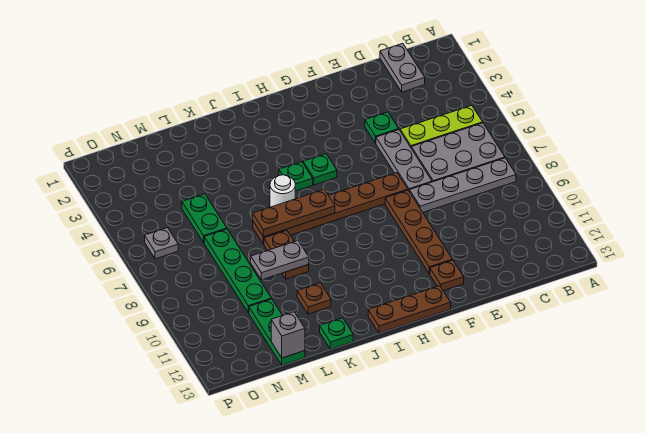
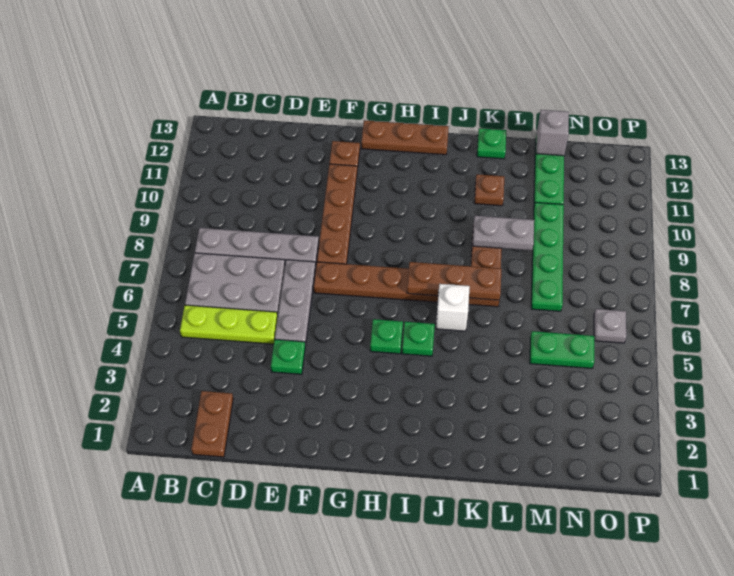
grey 1x2 plate [380,43,425,92] -> brown 1x2 plate [191,391,233,457]
white 1x1 round brick [270,175,295,207] -> white 1x1 brick [436,284,470,331]
green 1x2 plate [182,194,227,242] -> green 1x2 plate turned to [530,331,594,368]

